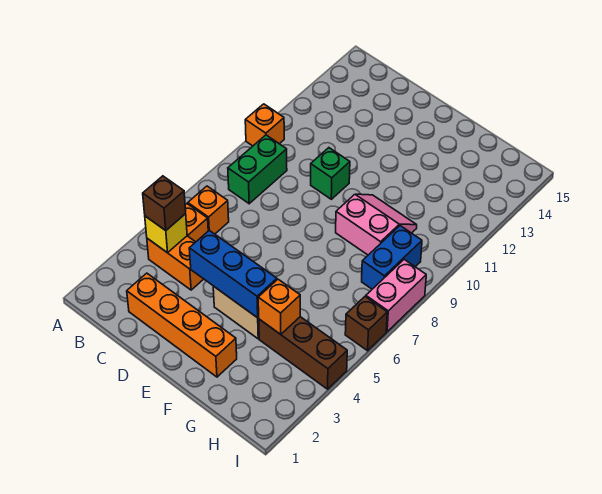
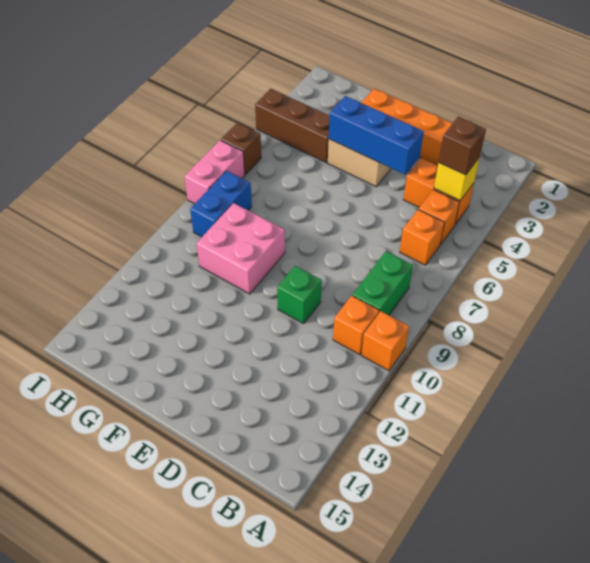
pink 2x2 slope [336,194,417,255] -> pink 2x2 brick [196,203,285,294]
orange 1x1 brick [258,279,300,334] -> orange 1x1 brick moved to [333,296,379,355]

